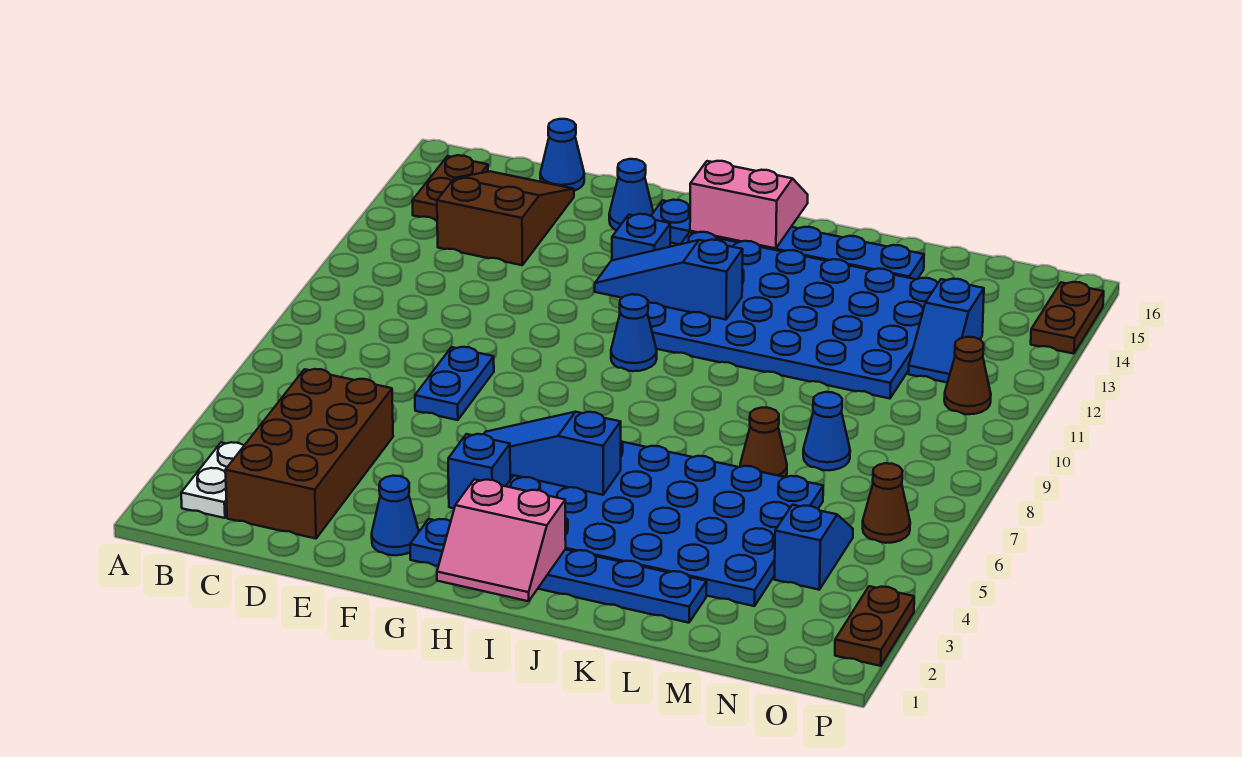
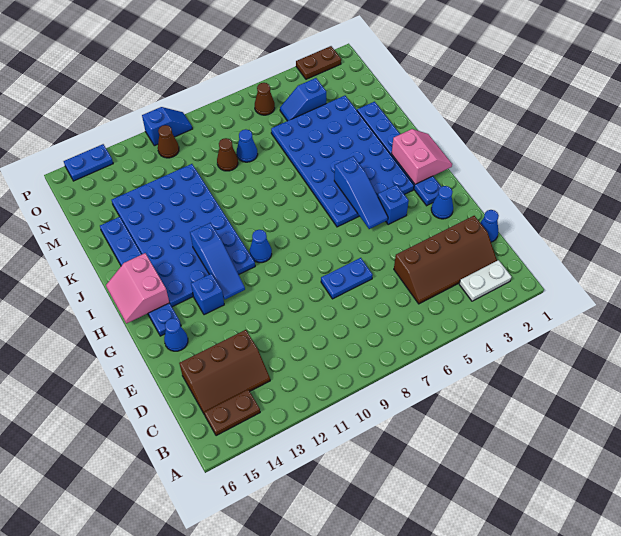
brown 2x4 brick [225,369,393,539] -> brown 2x4 slope [394,216,497,304]
brown 2x3 slope [437,171,574,265] -> brown 2x3 slope turned to [179,330,270,415]
blue 1x1 cone [540,119,584,191] -> blue 1x1 cone moved to [480,210,499,242]
brown 1x1 cone [740,407,787,477] -> brown 1x1 cone moved to [217,138,238,171]
blue 1x2 slope [908,279,984,383] -> blue 1x2 slope moved to [142,107,192,146]
brown 1x2 plate [1031,282,1104,354] -> blue 1x2 plate [64,144,113,181]

